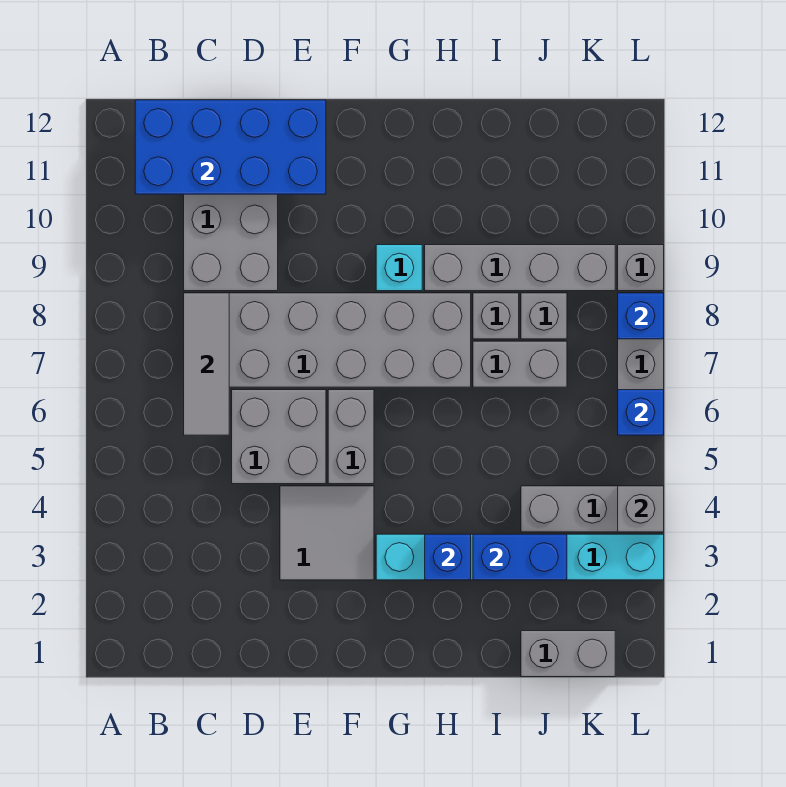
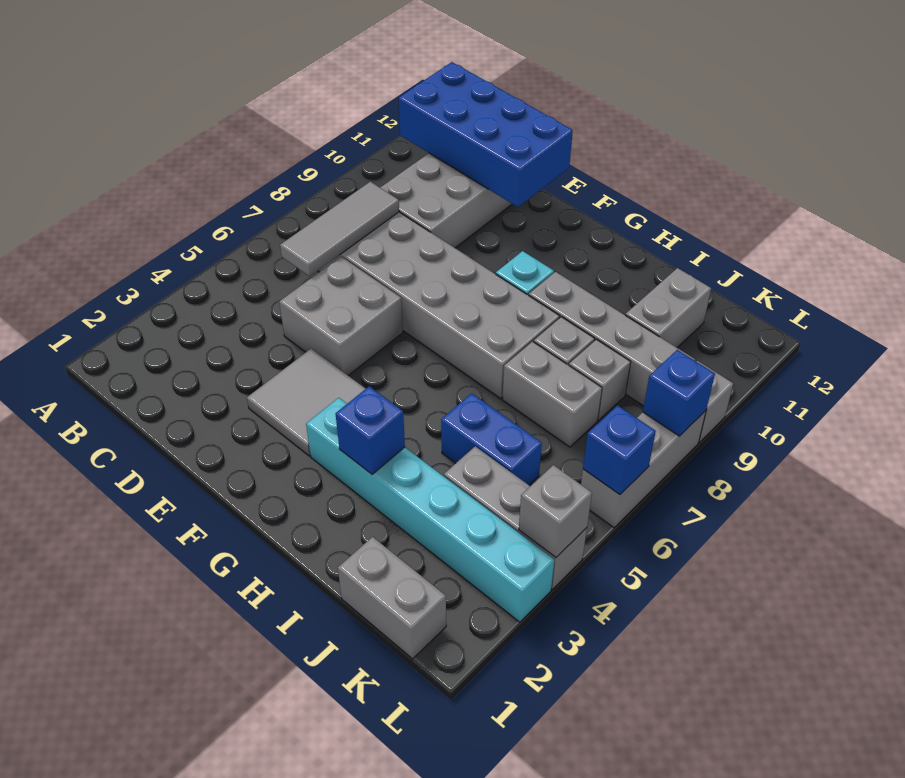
grey 1x2 brick [328,390,374,484] -> grey 1x2 brick moved to [625,268,711,347]
blue 1x2 brick [473,534,567,580] -> blue 1x2 brick moved to [441,393,542,485]

